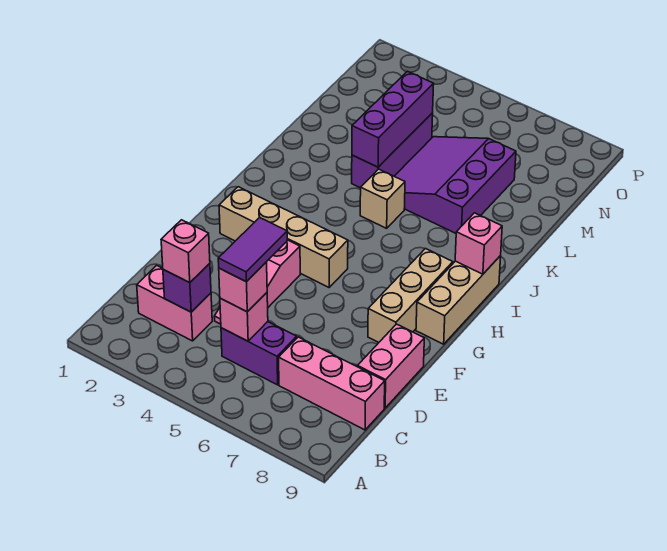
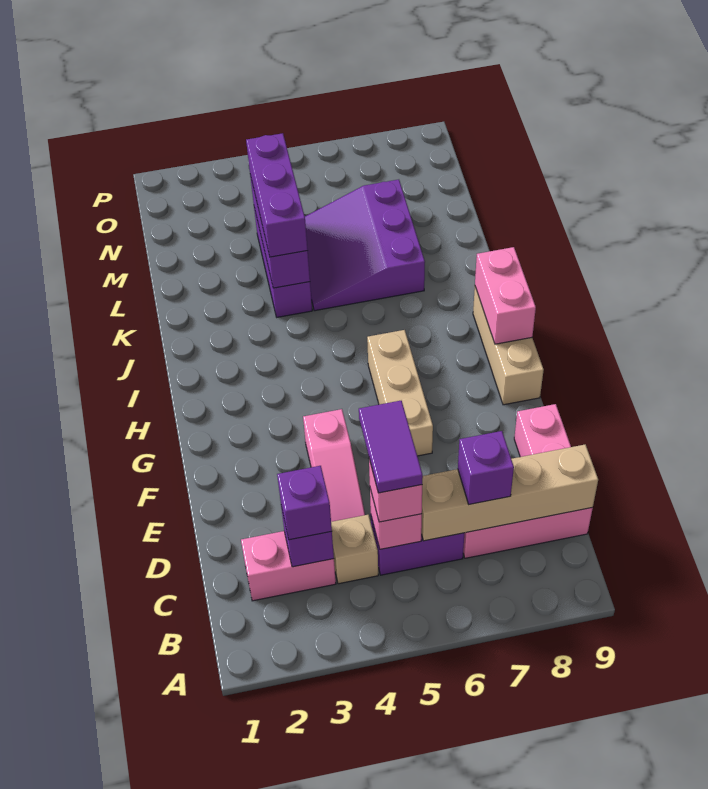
pink 1x1 brick [161,220,210,283] -> purple 1x1 brick [277,466,332,540]
none -> purple 1x1 brick [458,431,514,504]
tan 1x3 brick [368,249,453,342] -> tan 1x3 brick moved to [367,330,433,456]
tan 1x4 brick [219,187,348,287] -> tan 1x4 brick moved to [421,444,598,541]
pink 1x1 brick [455,213,502,274] -> pink 1x2 brick [475,247,536,344]
tan 1x1 brick [360,169,405,228] -> tan 1x1 brick moved to [331,515,378,584]
none -> purple 1x3 brick [246,133,308,257]

